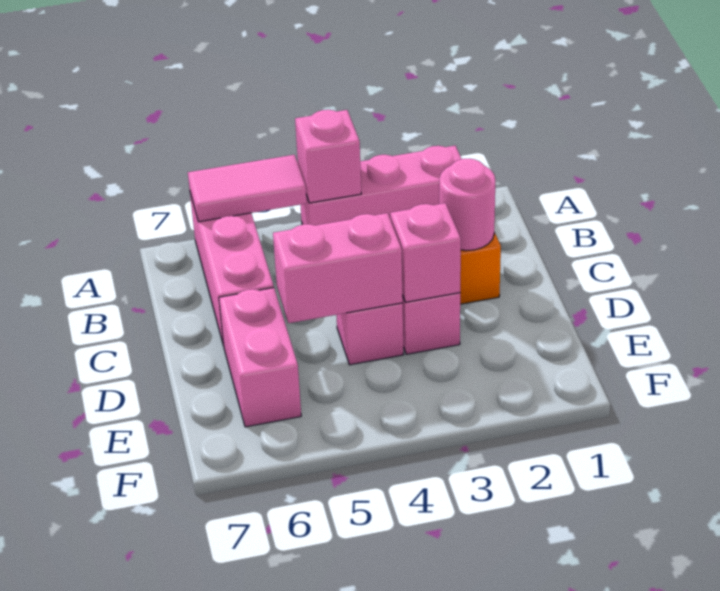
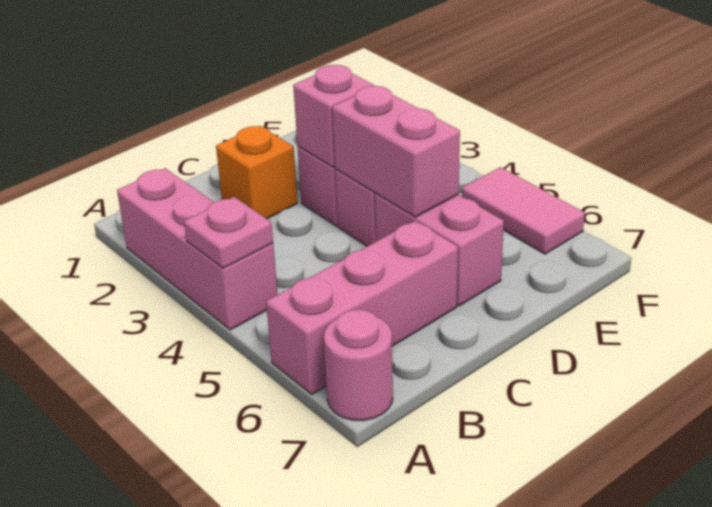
pink 1x1 brick [295,110,361,203] -> pink 1x1 plate [184,197,273,268]
pink 1x2 tile [188,155,307,222] -> pink 1x2 tile moved to [462,167,585,254]
pink 1x1 round brick [439,159,495,251] -> pink 1x1 round brick moved to [324,310,393,421]
pink 1x2 brick [219,288,301,427] -> pink 1x2 brick turned to [375,193,504,306]

